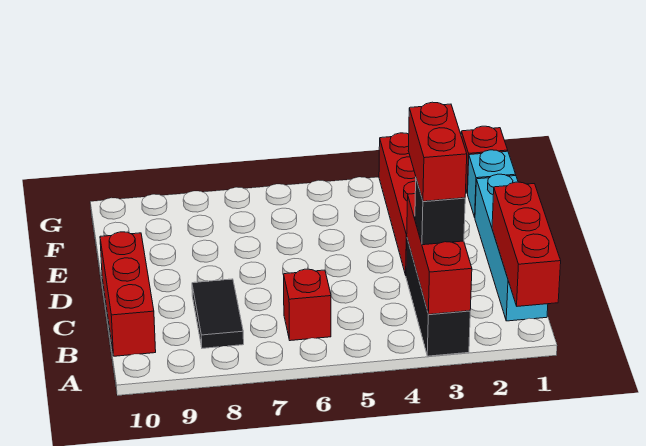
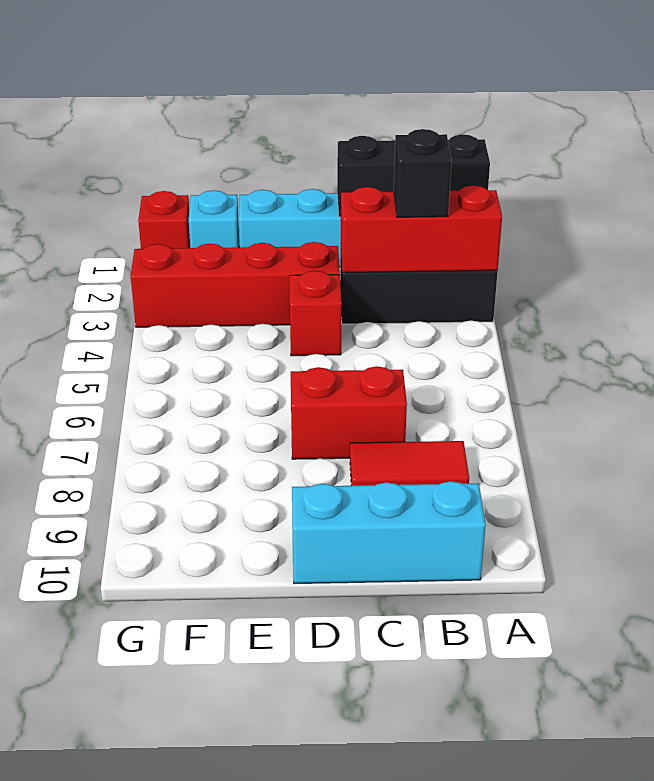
red 1x3 brick [492,182,561,306] -> black 1x3 brick [337,134,490,217]
red 1x2 brick [408,102,467,201] -> red 1x2 brick moved to [291,366,407,459]
red 1x1 brick [284,269,331,341] -> red 1x1 brick moved to [290,271,342,356]
black 1x2 tile [192,279,244,348] -> red 1x2 tile [350,441,469,486]
red 1x3 brick [100,232,156,356] -> cyan 1x3 brick [292,481,486,584]

